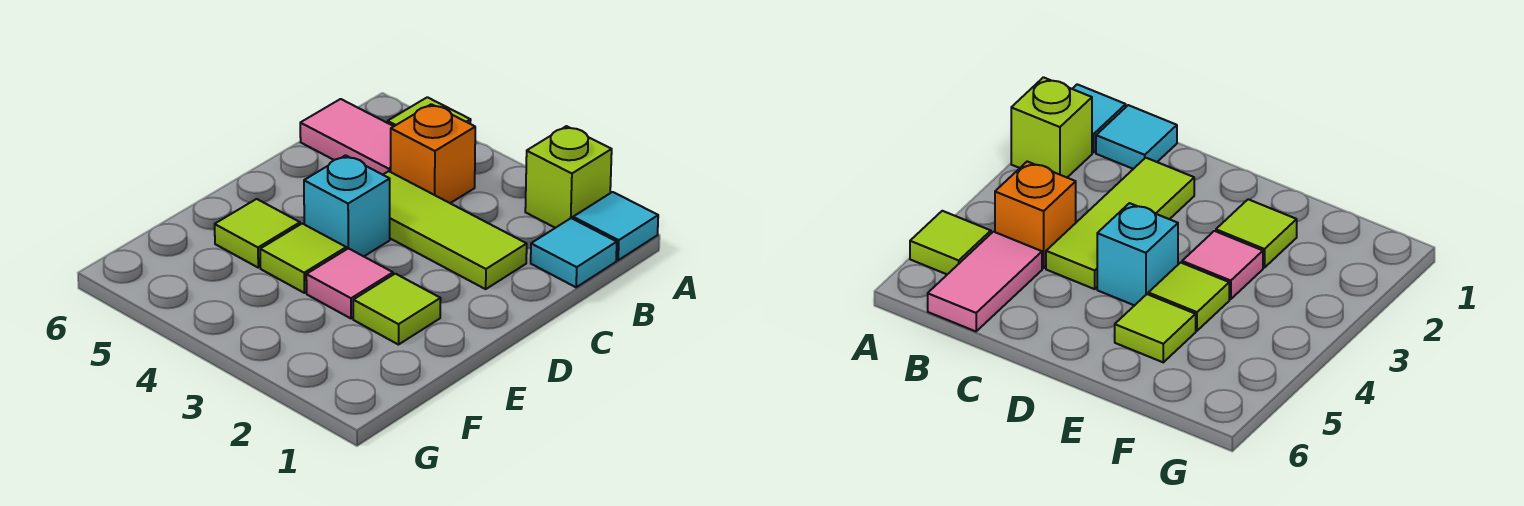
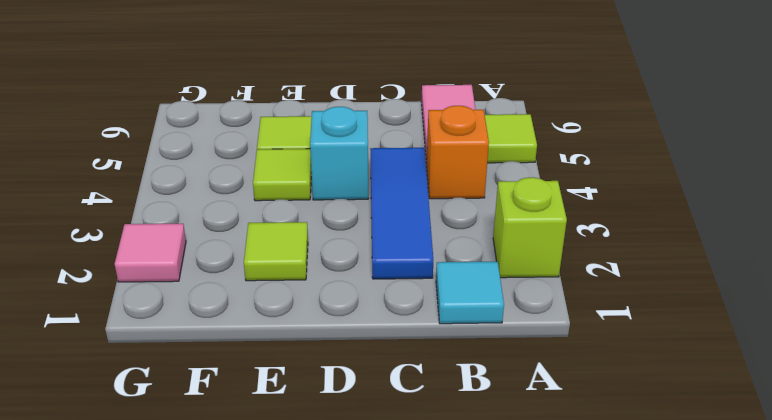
cyan 1x1 tile [573,192,658,260] -> none
lime 1x3 tile [383,171,527,289] -> blue 1x3 tile [371,148,433,279]
pink 1x1 tile [306,248,393,319] -> pink 1x1 tile moved to [115,224,186,282]

